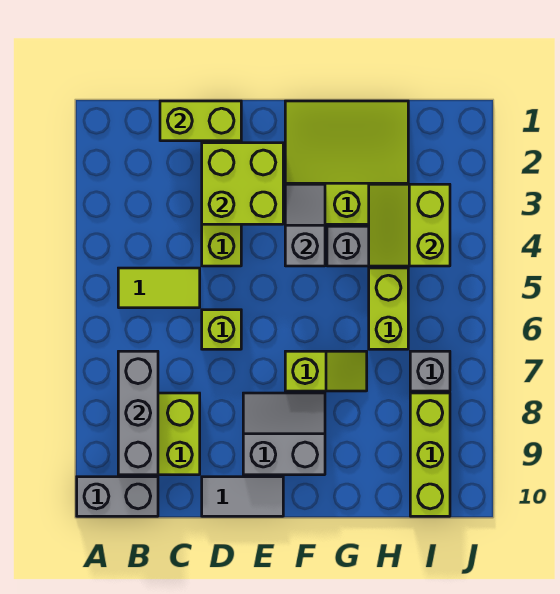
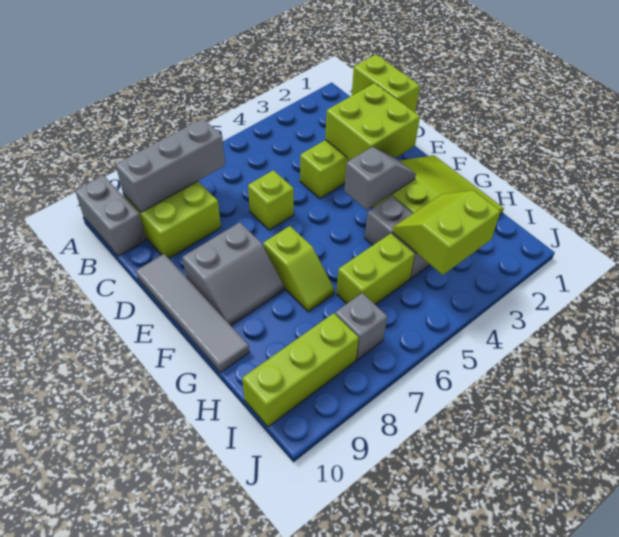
lime 1x2 tile [118,268,200,308] -> none
grey 1x2 tile [202,477,283,516] -> grey 1x4 tile [136,254,249,372]
grey 2x2 slope [243,393,325,475] -> grey 2x2 slope turned to [182,222,284,325]

